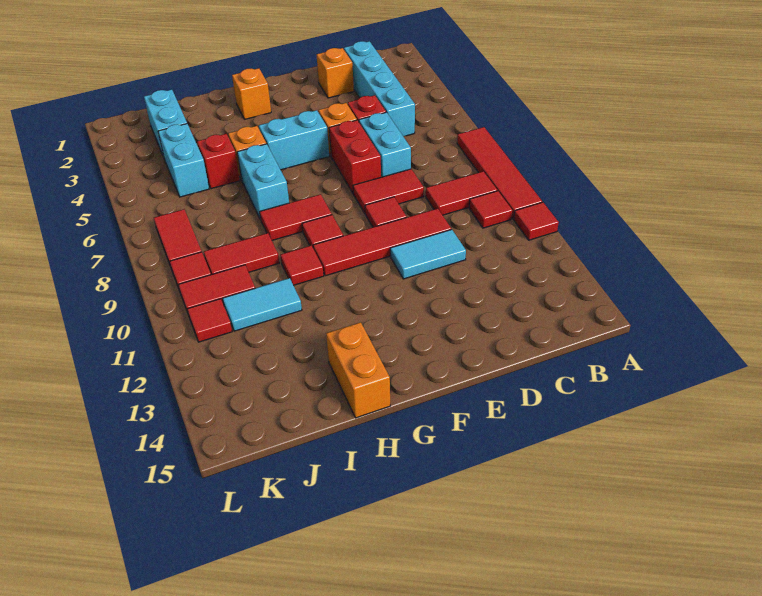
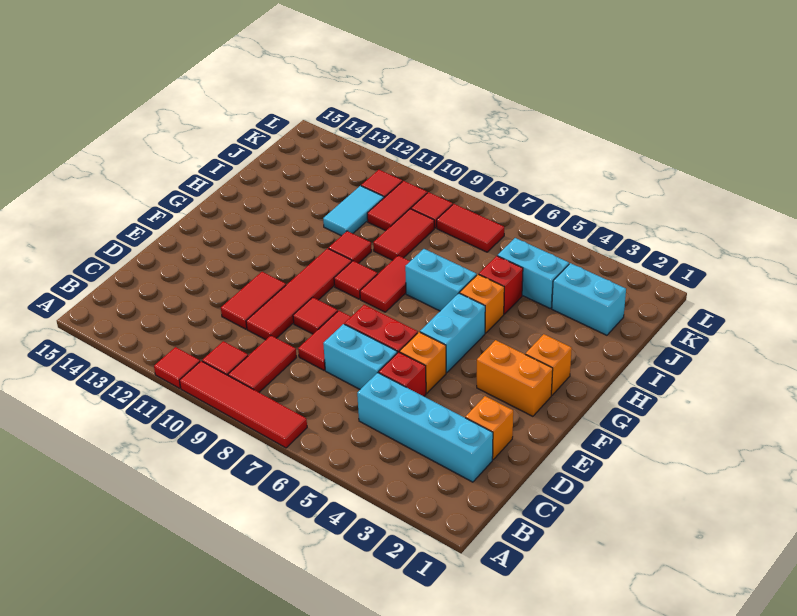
cyan 1x2 tile [390,229,466,279] -> red 1x2 tile [221,272,286,329]
orange 1x2 brick [326,322,390,418] -> orange 1x2 brick moved to [477,340,553,416]

